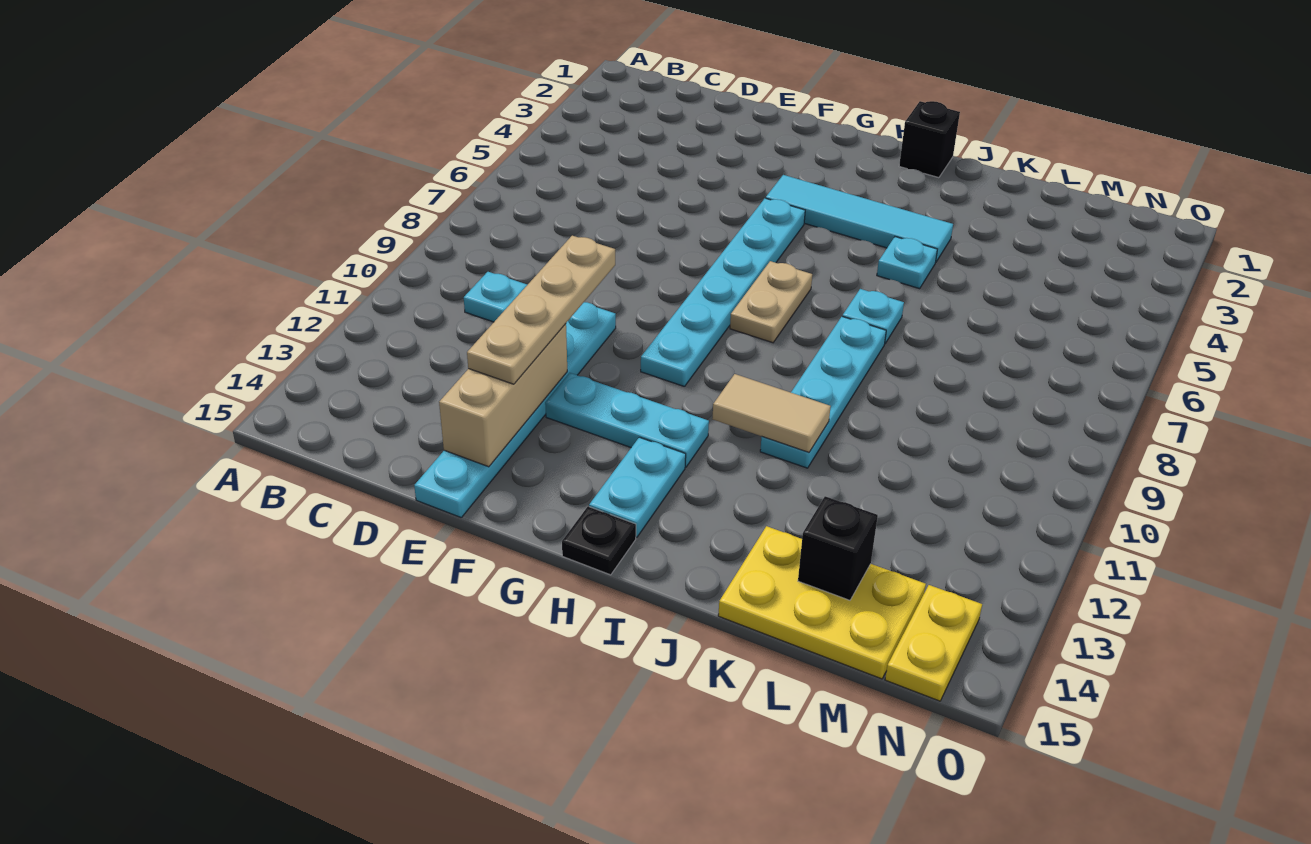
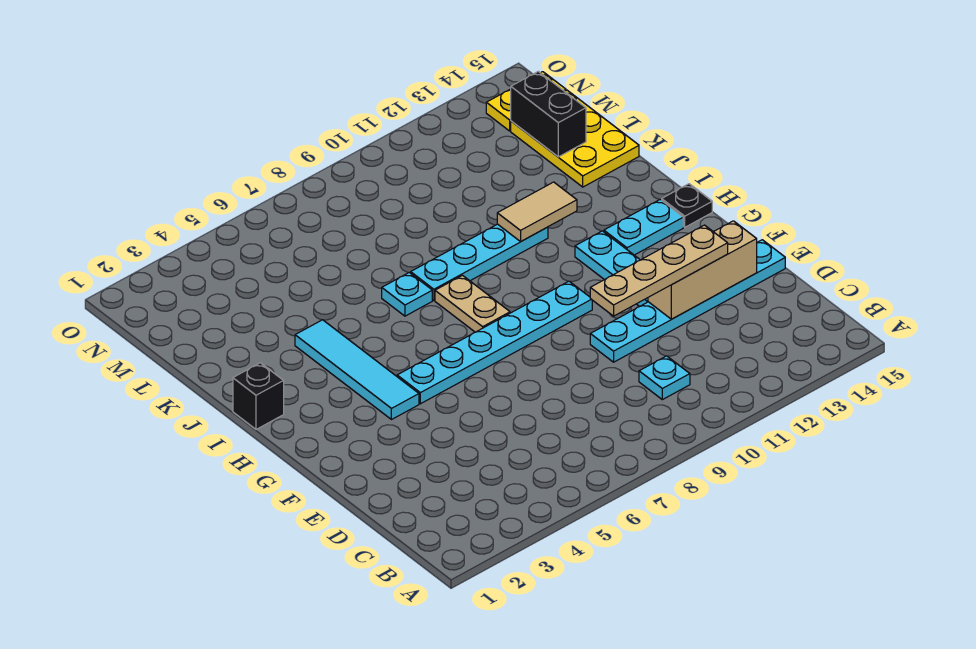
tan 1x2 plate [730,261,812,343] -> tan 1x2 plate turned to [435,275,510,332]
tan 1x2 tile [712,374,831,452] -> tan 1x2 tile turned to [497,182,577,241]
cyan 1x1 plate [877,237,937,289] -> none
black 1x1 brick [798,496,878,600] -> black 1x2 brick [511,71,586,157]

